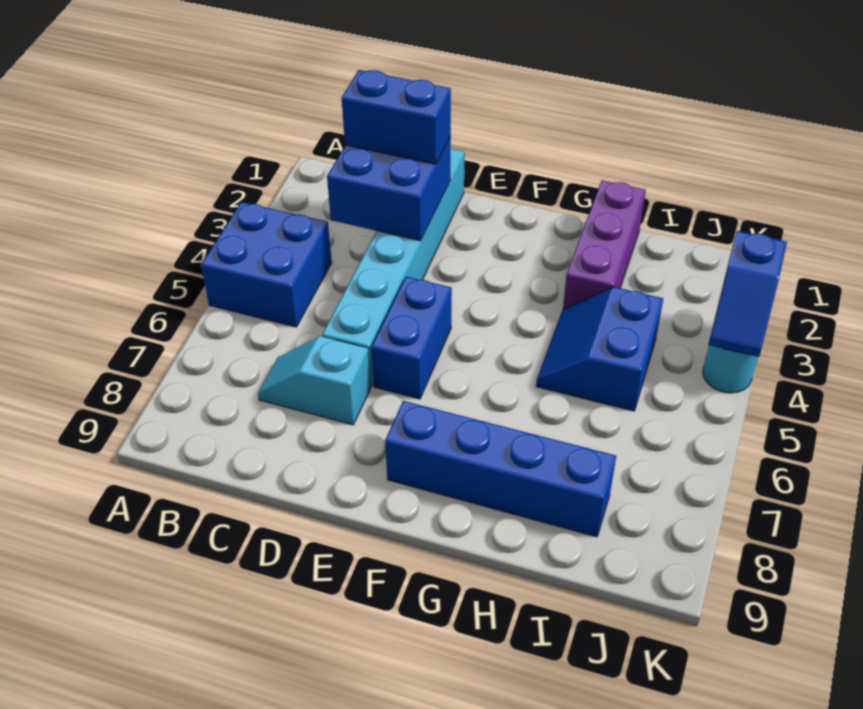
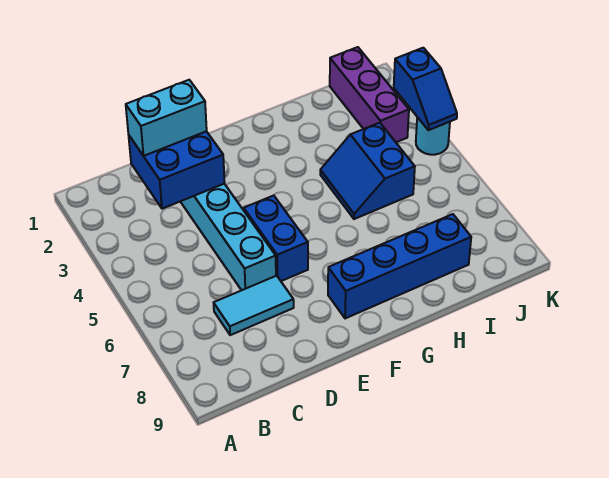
blue 2x2 brick [201,202,332,327] -> none
blue 1x2 brick [342,70,451,164] -> cyan 1x2 brick [126,80,207,156]
cyan 1x2 slope [258,336,371,425] -> cyan 1x2 tile [214,276,294,335]
purple 1x3 brick [563,180,646,309] -> purple 1x3 brick moved to [330,47,409,142]

